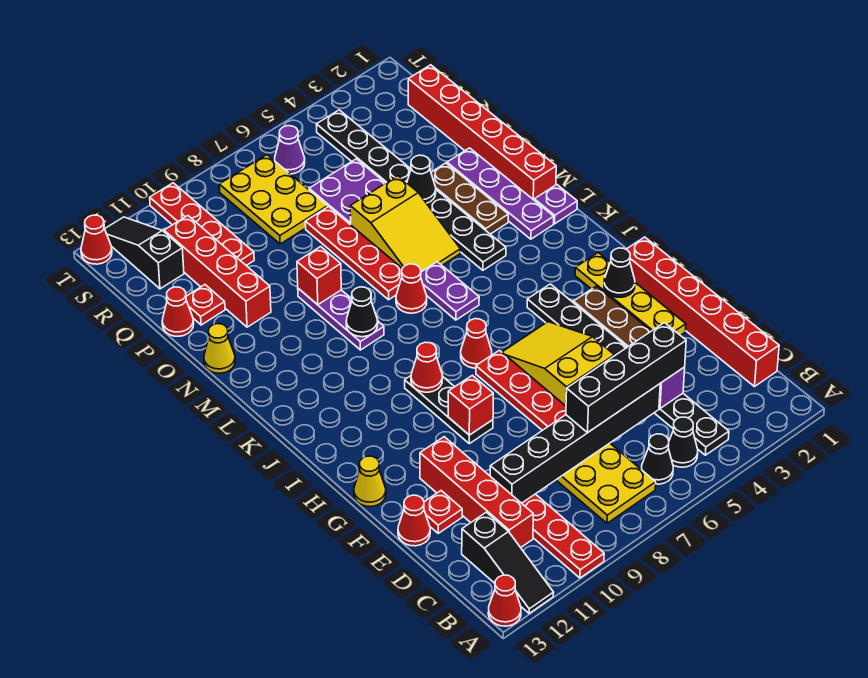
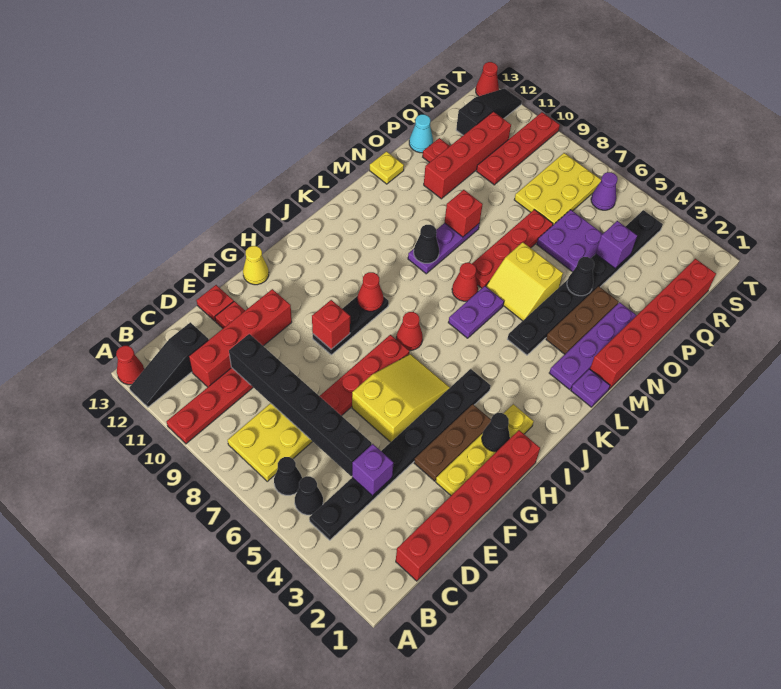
black 1x4 brick [566,323,686,433] -> none
red 1x1 cone [398,495,430,546] -> red 1x1 plate [196,285,234,321]
yellow 2x3 slope [350,176,460,272] -> yellow 2x2 slope [486,242,563,321]
yellow 1x1 cone [204,324,235,373] -> yellow 1x1 plate [370,151,404,184]
red 1x1 cone [162,287,194,336] -> cyan 1x1 cone [409,114,433,153]
none -> purple 1x1 brick [596,221,637,268]

